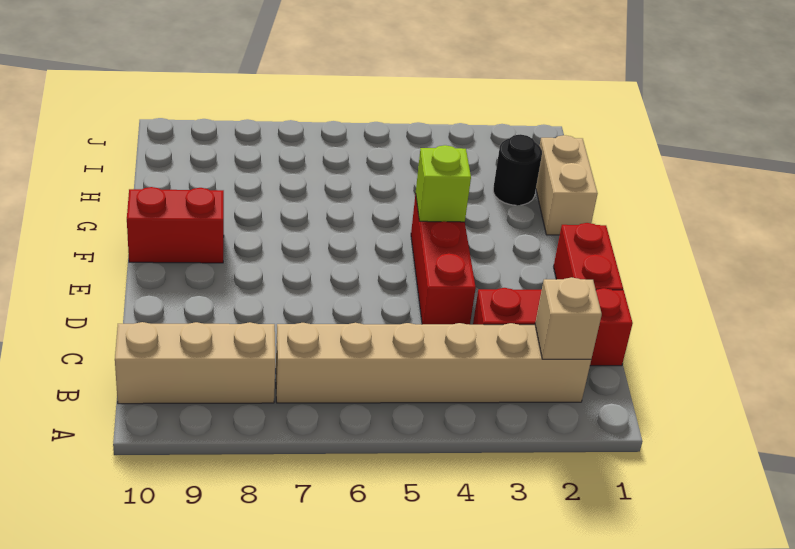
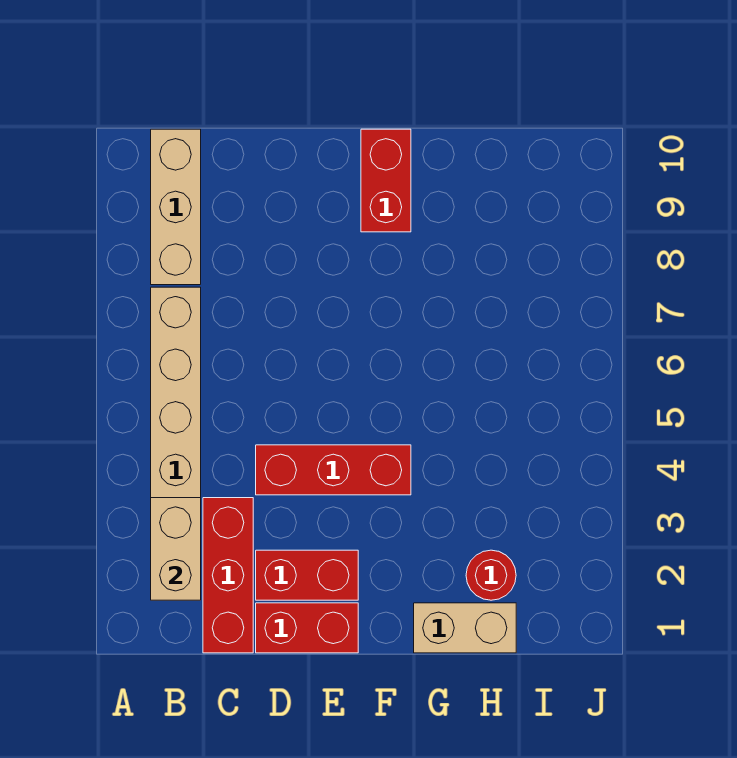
tan 1x1 brick [535,277,602,359] -> tan 1x2 brick [151,498,201,600]
none -> red 1x2 brick [256,550,358,600]
lime 1x1 brick [416,145,471,222] -> none
black 1x1 round brick [493,134,542,205] -> red 1x1 round brick [466,550,516,600]

